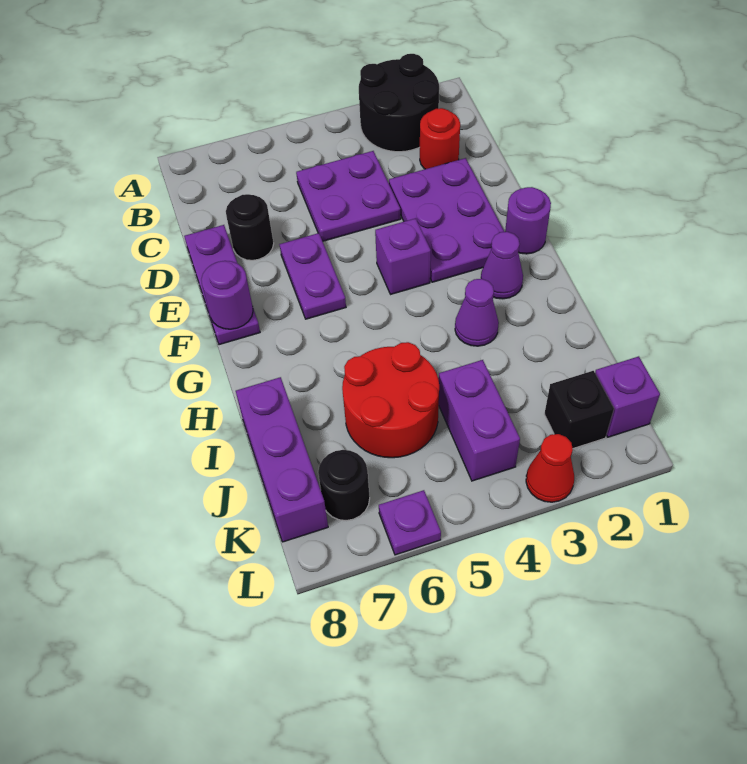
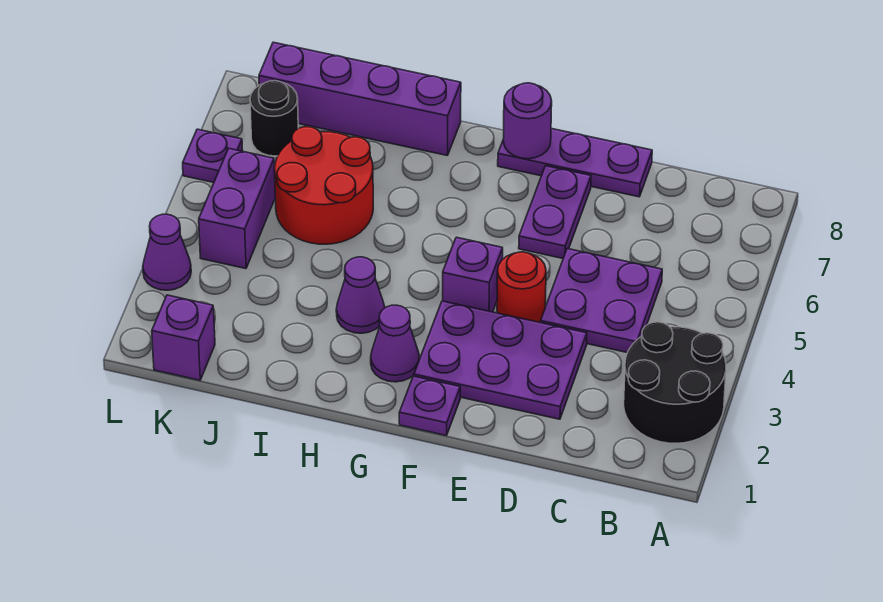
red 1x1 round brick [420,108,460,169] -> red 1x1 round brick moved to [497,252,546,322]
black 1x1 round brick [226,194,274,260] -> none
purple 1x2 plate [279,233,346,319] -> purple 1x2 plate turned to [519,166,591,258]
purple 1x1 round brick [505,187,551,254] -> purple 1x1 plate [399,376,460,436]
purple 1x3 brick [236,377,328,542] -> purple 1x4 brick [259,42,461,156]
purple 1x2 brick [439,360,520,481] -> purple 1x2 brick turned to [199,148,275,269]
black 1x1 brick [544,371,614,448] -> none
red 1x1 cone [526,434,574,502] -> purple 1x1 cone [143,214,191,290]

